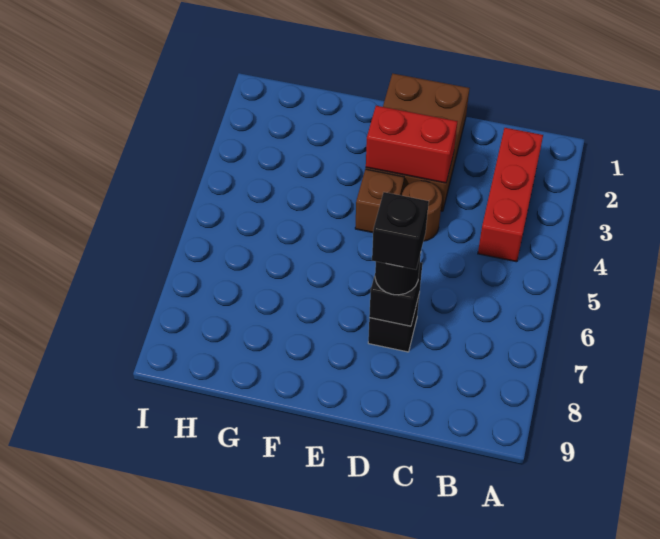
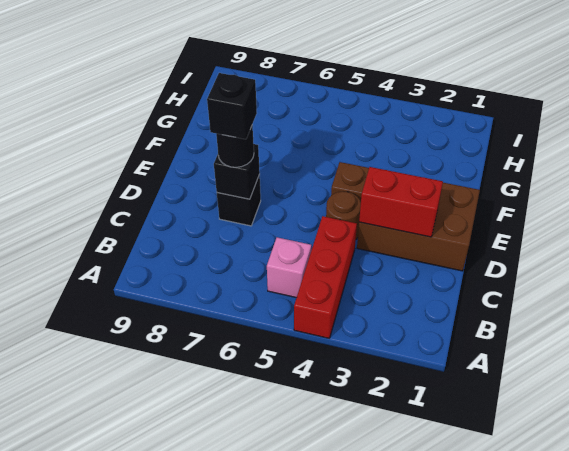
red 1x3 brick [478,128,543,262] -> red 1x3 brick turned to [294,216,357,338]
none -> pink 1x1 brick [267,237,311,298]
red 1x2 brick [366,106,458,183] -> red 1x2 brick turned to [359,167,443,237]

